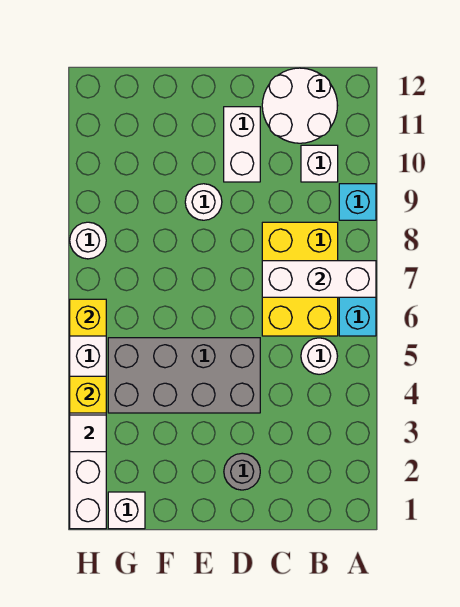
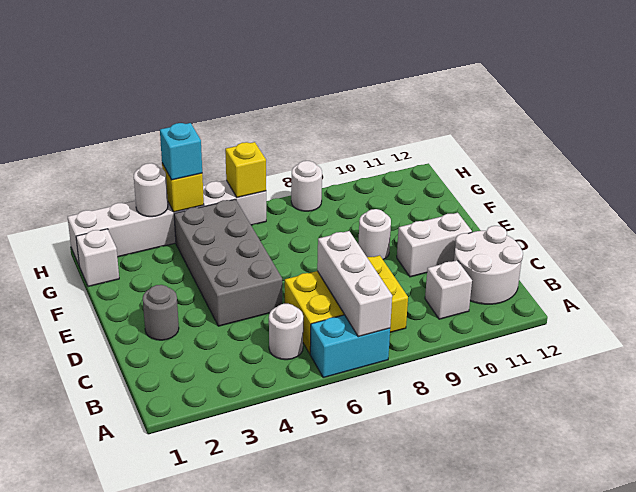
cyan 1x1 brick [339,184,376,220] -> cyan 1x1 brick moved to [160,123,202,180]
white 1x1 tile [70,415,106,452] -> white 1x1 round brick [134,163,168,217]

